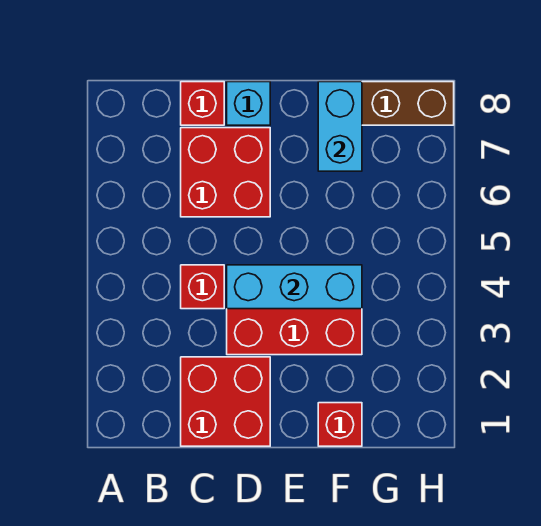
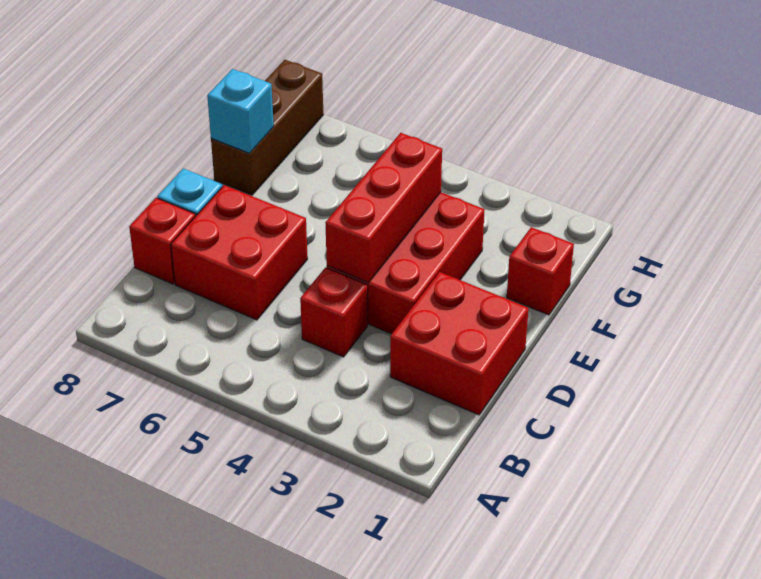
cyan 1x3 brick [227,265,362,309] -> red 1x3 brick [325,133,442,282]
cyan 1x2 brick [318,82,362,171] -> cyan 1x1 brick [207,69,274,153]

